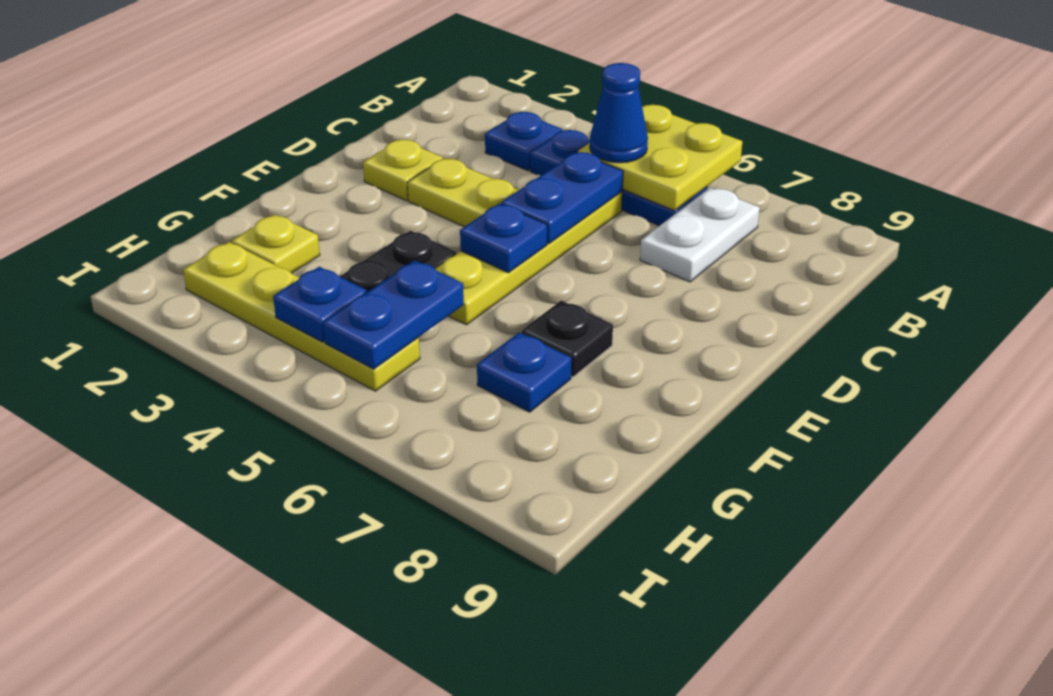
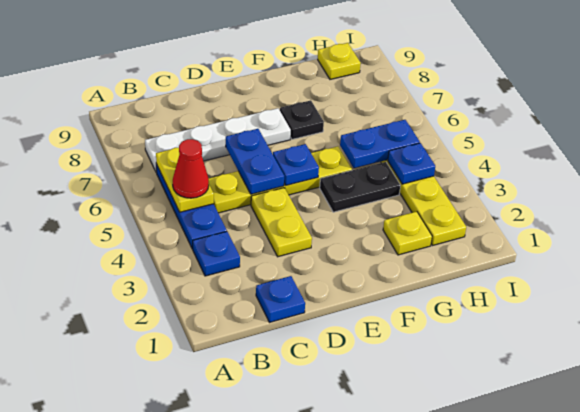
yellow 2x2 plate [578,105,742,211] -> yellow 1x2 plate [156,148,214,212]
blue 1x1 cone [590,63,648,163] -> red 1x1 cone [173,139,209,198]
white 1x2 plate [640,188,760,282] -> white 1x4 plate [145,108,291,173]
blue 1x2 plate [501,152,623,244] -> blue 1x2 plate turned to [226,129,284,194]
yellow 1x1 plate [363,140,443,200] -> yellow 1x1 plate moved to [318,43,361,79]
blue 1x1 plate [477,332,572,412] -> blue 1x1 plate moved to [256,276,305,323]

